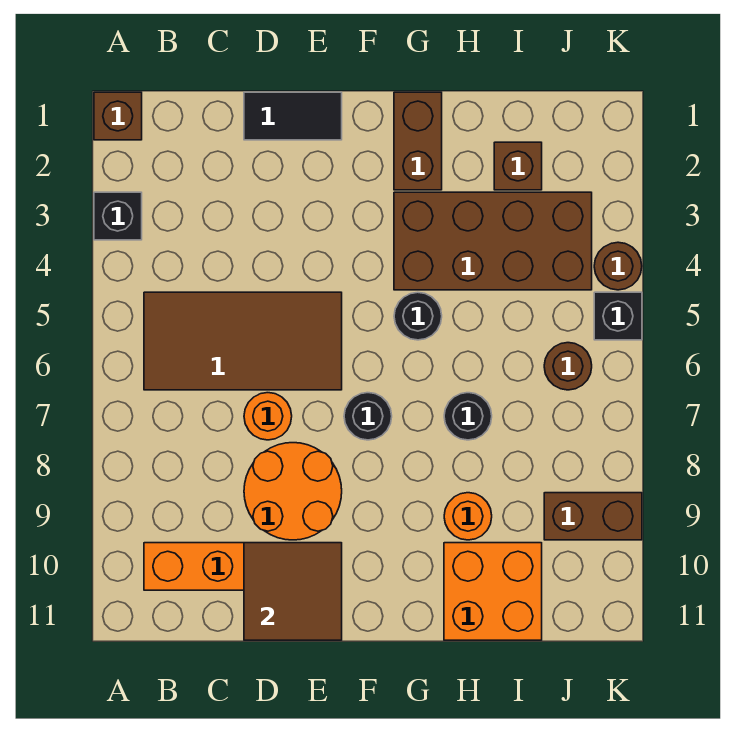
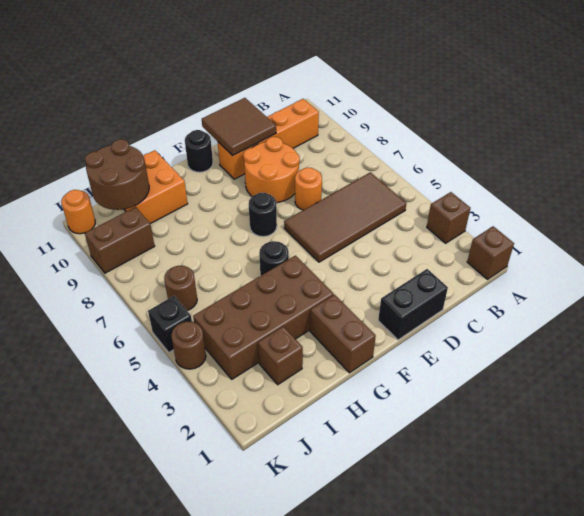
black 1x1 brick [94,192,142,240] -> brown 1x1 brick [427,192,470,243]
black 1x2 tile [244,92,342,140] -> black 1x2 brick [378,269,448,340]
black 1x1 round brick [444,393,492,440] -> black 1x1 round brick moved to [185,130,213,172]
orange 1x1 round brick [444,493,492,540] -> orange 1x1 round brick moved to [61,190,95,234]
none -> brown 2x2 round brick [85,139,149,210]

